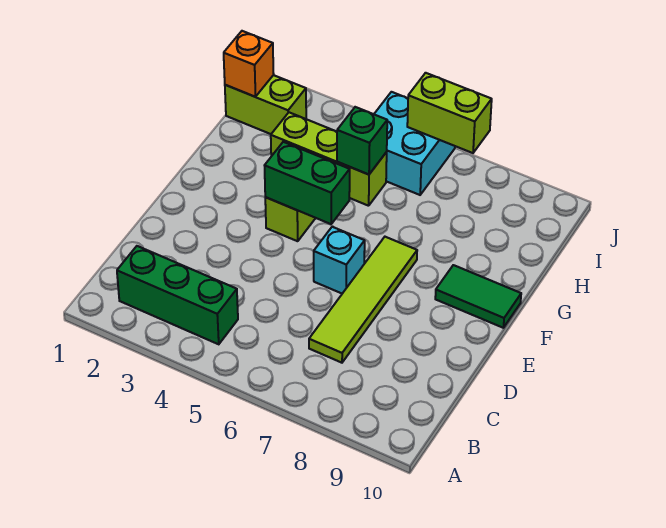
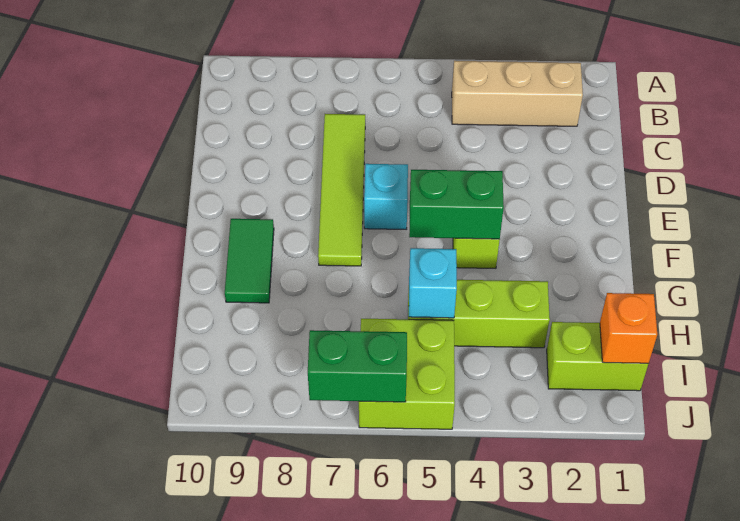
green 1x3 brick [117,246,238,344] -> tan 1x3 brick [452,61,583,126]
green 1x2 tile [435,265,521,328] -> green 1x2 tile turned to [225,219,274,303]
green 1x1 brick [337,107,387,175] -> cyan 1x1 brick [409,248,457,318]
cyan 2x2 brick [374,92,455,195] -> lime 2x2 brick [359,319,455,429]
lime 1x2 brick [407,73,492,153] -> green 1x2 brick [308,330,407,402]

